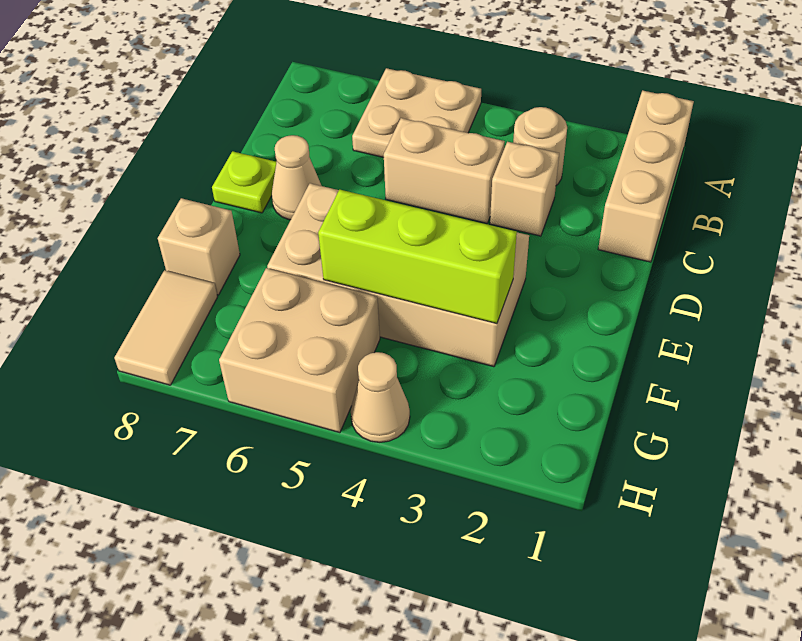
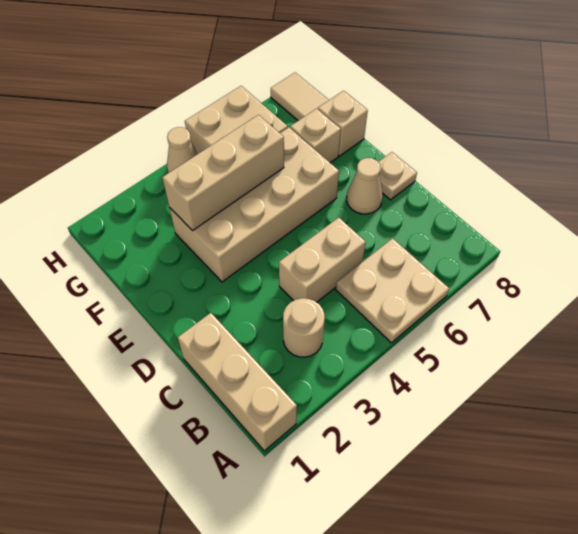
tan 1x1 brick [490,142,559,236] -> tan 1x1 brick moved to [290,109,341,163]
lime 1x1 plate [212,151,276,213] -> tan 1x1 plate [379,152,417,200]
lime 1x3 brick [318,190,517,324] -> tan 1x3 brick [162,115,284,231]

